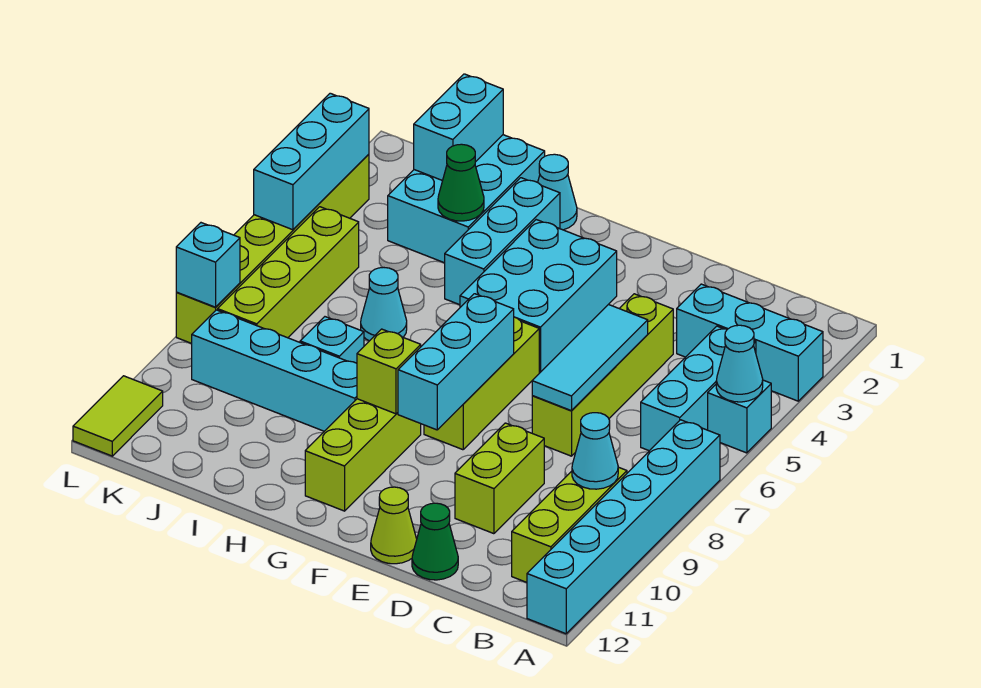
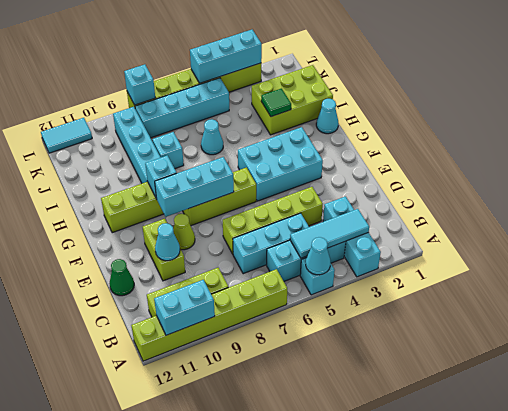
cyan 1x6 brick [527,420,720,634] -> lime 1x6 brick [131,269,287,361]
cyan 1x1 cone [572,413,618,489] -> cyan 1x1 cone moved to [155,223,180,261]
cyan 1x3 tile [532,304,648,411] -> cyan 1x3 tile moved to [290,209,369,258]
lime 1x2 brick [455,423,544,534] -> lime 1x2 brick turned to [143,219,185,281]
lime 1x1 cone [371,487,417,564] -> lime 1x1 cone moved to [173,214,195,250]
lime 1x1 brick [357,329,421,414] -> cyan 1x1 brick [145,156,177,197]
cyan 1x3 brick [445,178,560,305] -> cyan 1x3 brick moved to [233,213,309,274]
cyan 2x3 brick [388,135,545,263] -> lime 2x3 brick [252,65,333,135]
green 1x1 cone [438,144,484,221] -> green 1x1 tile [261,89,291,117]
cyan 1x2 brick [414,74,503,181] -> cyan 1x2 brick moved to [154,280,215,335]
lime 1x4 brick [218,207,359,338] -> cyan 1x4 brick [135,78,229,138]
lime 1x2 tile [73,376,163,456] -> cyan 1x2 tile [41,118,92,153]

